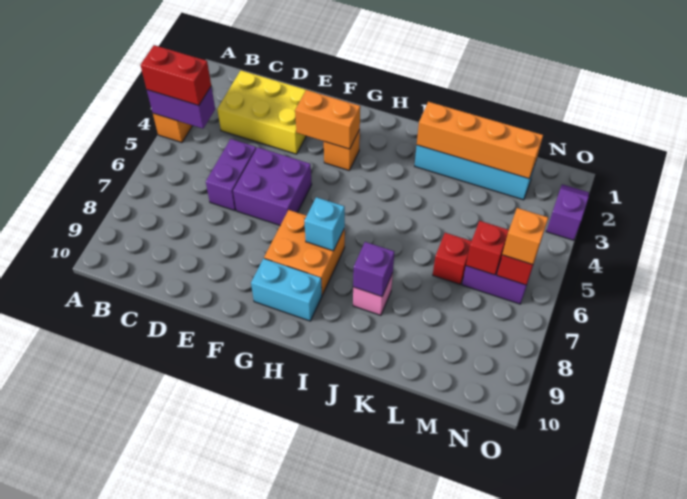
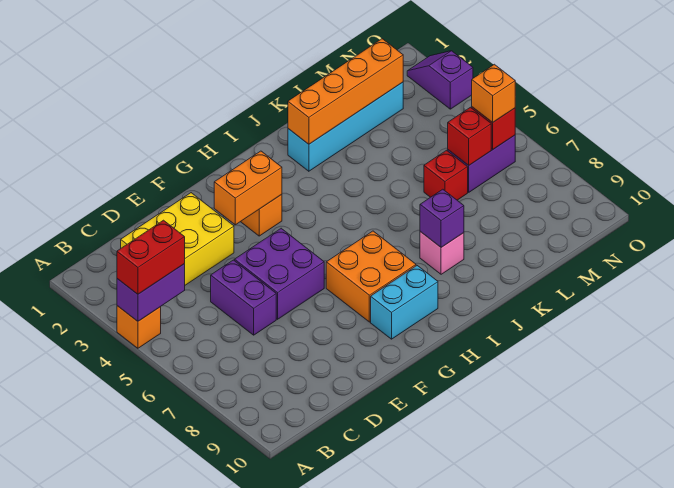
cyan 1x1 brick [304,197,345,251] -> none

